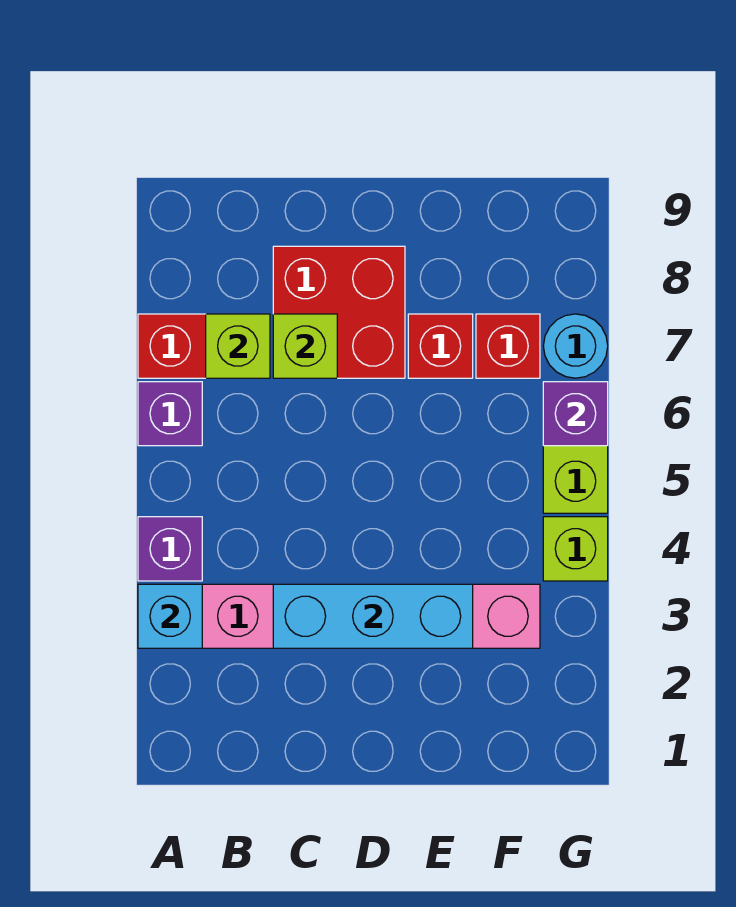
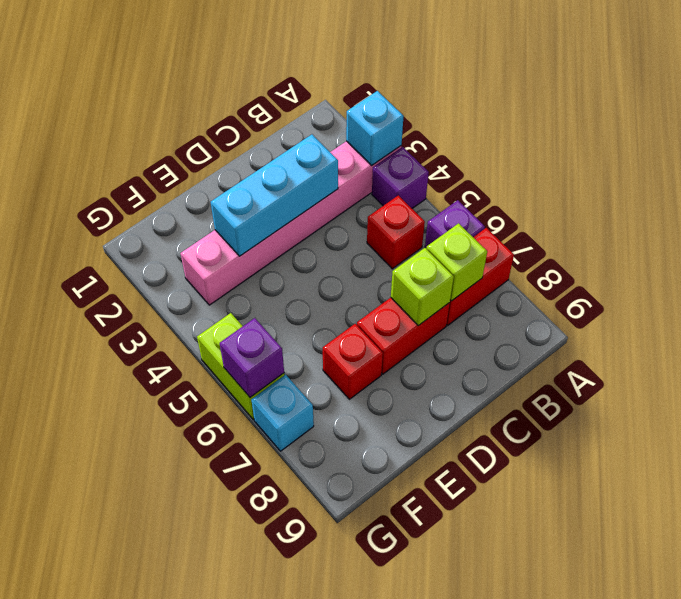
red 2x2 brick [273,246,405,378] -> red 1x2 brick [357,298,450,374]
red 1x1 brick [476,314,540,378] -> red 1x1 brick moved to [367,195,425,269]
lime 1x1 brick [543,517,608,581] -> none
cyan 1x1 round brick [543,314,608,378] -> cyan 1x1 brick [251,375,314,451]

